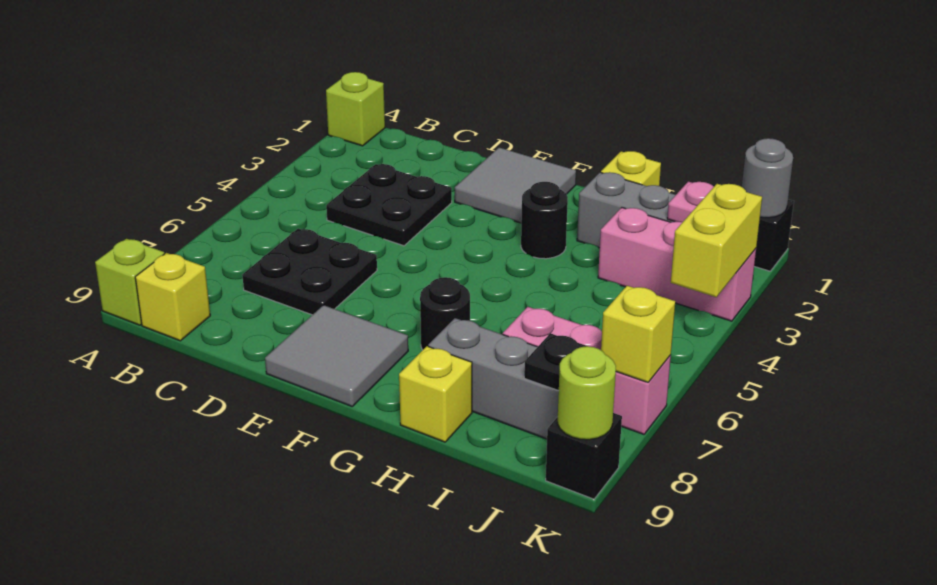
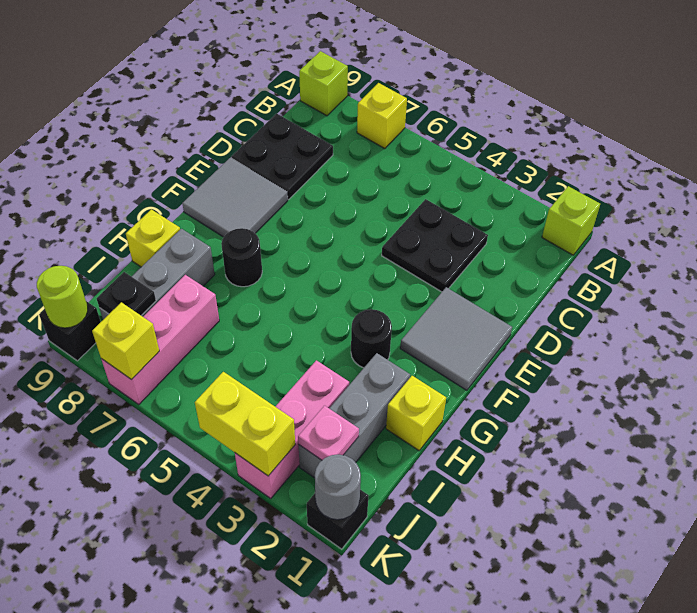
yellow 1x1 brick [135,253,210,341] -> yellow 1x1 brick moved to [357,83,407,149]
black 2x2 plate [242,229,377,315] -> black 2x2 plate moved to [232,114,333,200]

